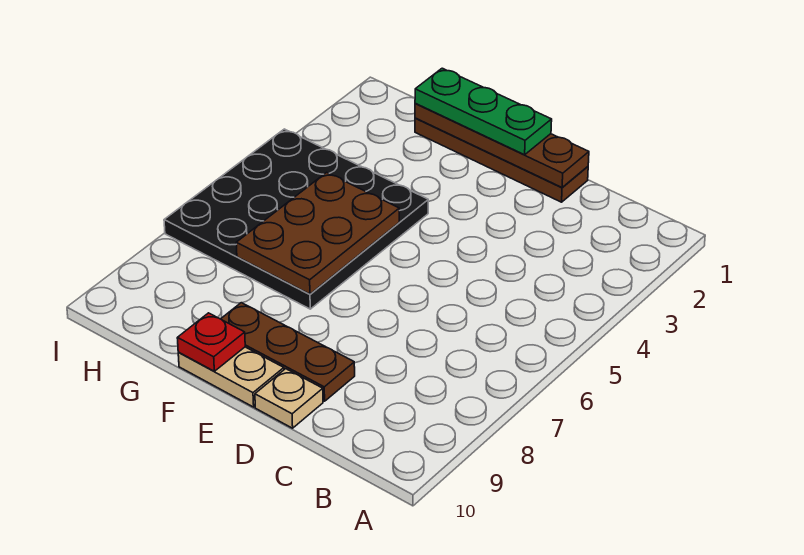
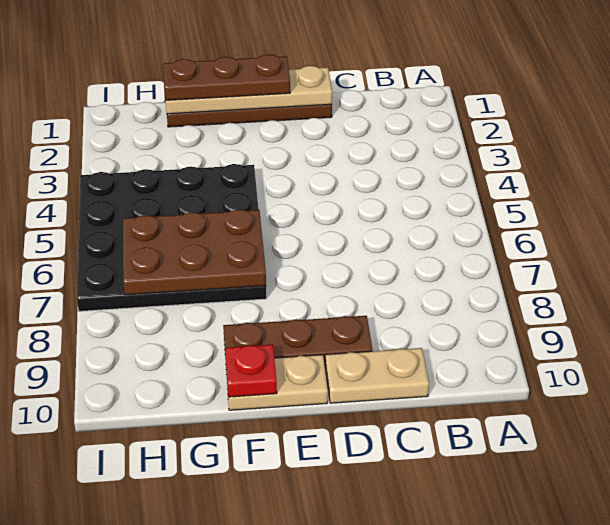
brown 1x4 plate [415,104,589,187] -> tan 1x4 plate [166,66,332,114]
tan 1x1 plate [255,369,323,428] -> tan 1x2 plate [325,348,429,403]
green 1x3 plate [415,68,552,155] -> brown 1x3 plate [164,54,290,100]
brown 2x3 plate [236,172,399,294] -> brown 2x3 plate turned to [123,209,266,295]

